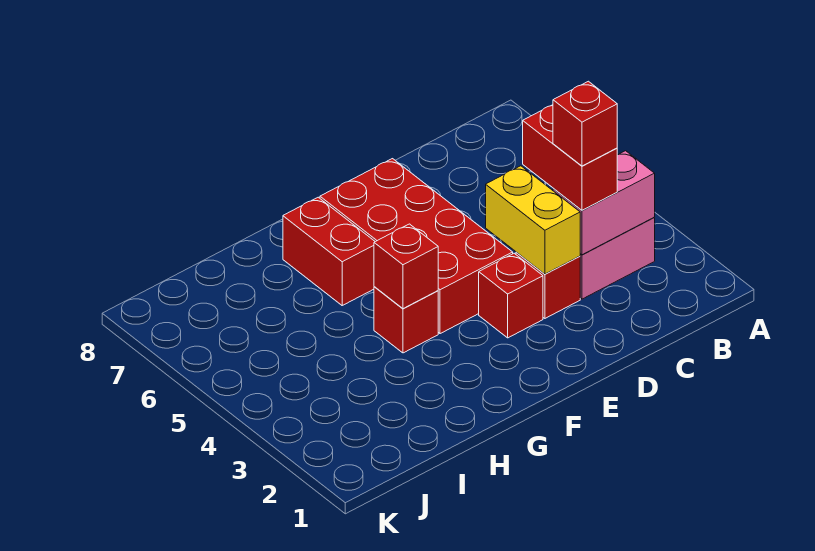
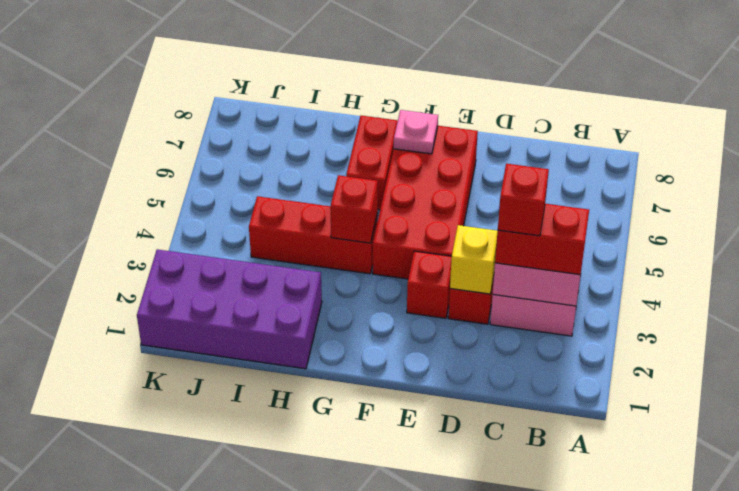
red 1x2 brick [523,105,617,210] -> red 1x2 brick turned to [495,204,589,275]
yellow 1x2 brick [486,166,580,274] -> yellow 1x1 brick [450,225,498,294]
none -> pink 1x1 plate [394,110,438,154]
red 1x1 brick [374,287,438,353] -> red 1x3 brick [249,196,378,274]
none -> purple 2x4 brick [137,249,322,369]

